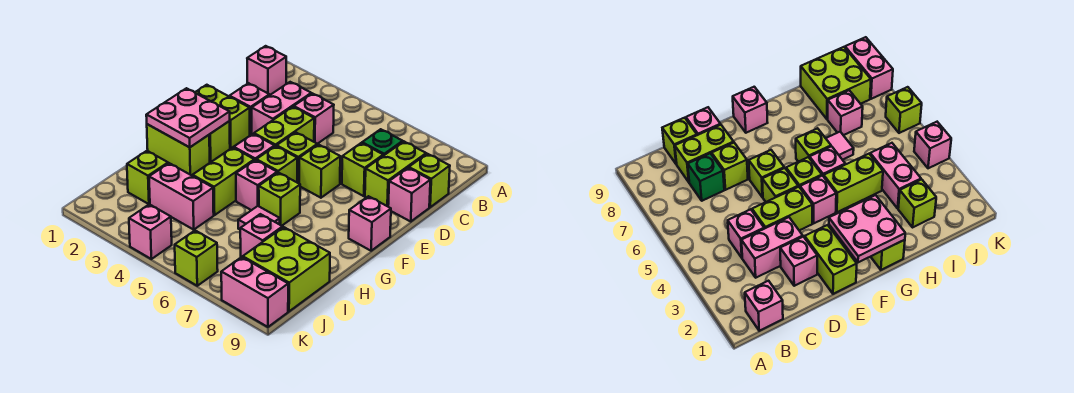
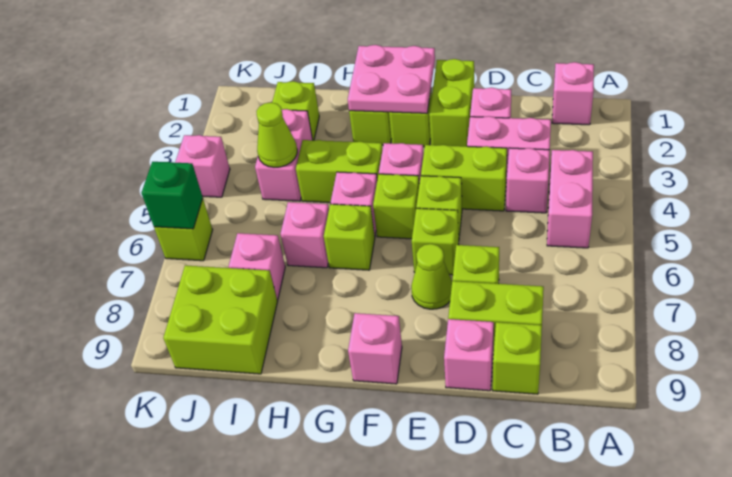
green 1x1 brick [362,129,403,156] -> green 1x1 brick moved to [141,162,203,229]
none -> lime 1x1 cone [411,244,452,309]
pink 1x1 tile [238,206,280,229] -> pink 1x1 brick [281,202,329,268]
none -> lime 1x1 cone [256,102,297,167]
pink 1x2 brick [221,257,288,327] -> pink 1x2 brick moved to [547,150,593,248]

